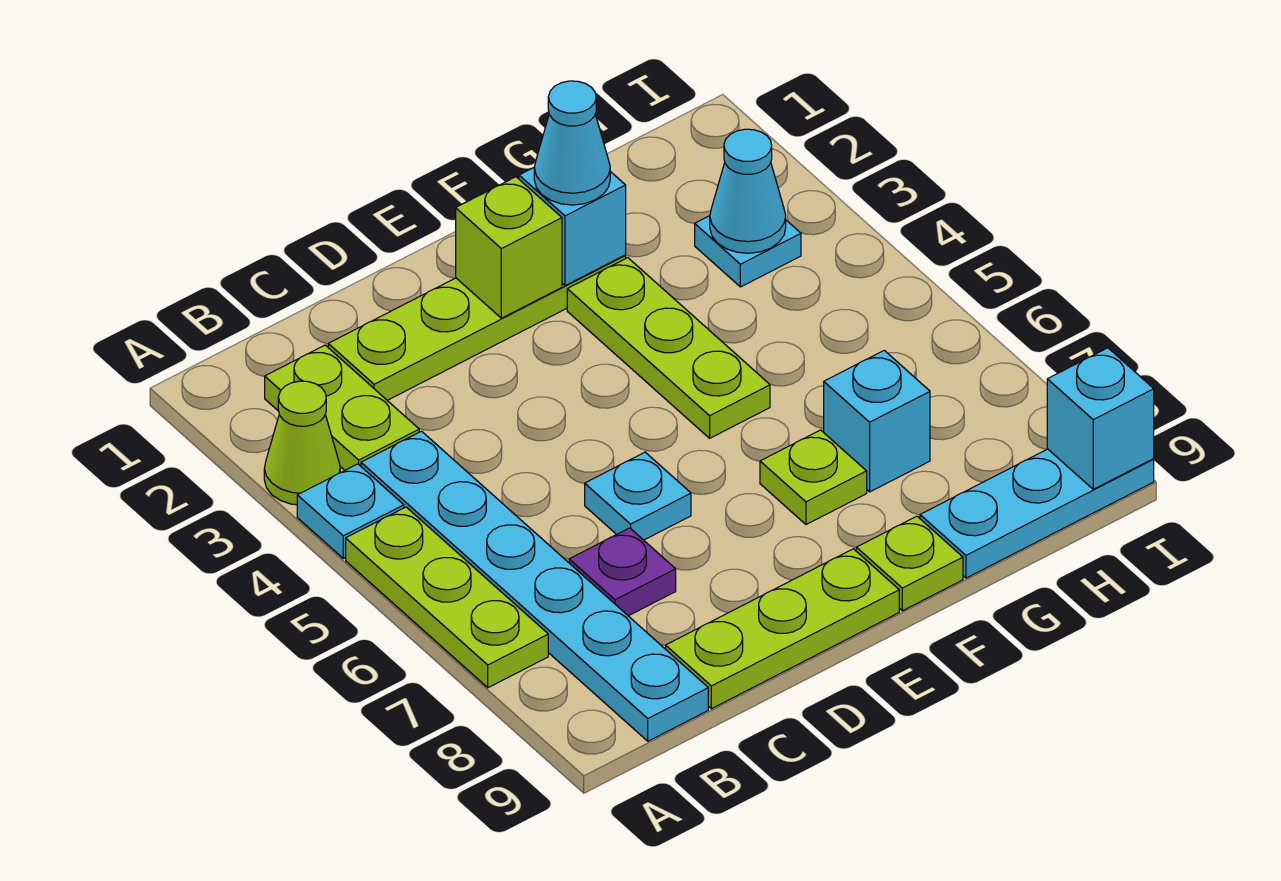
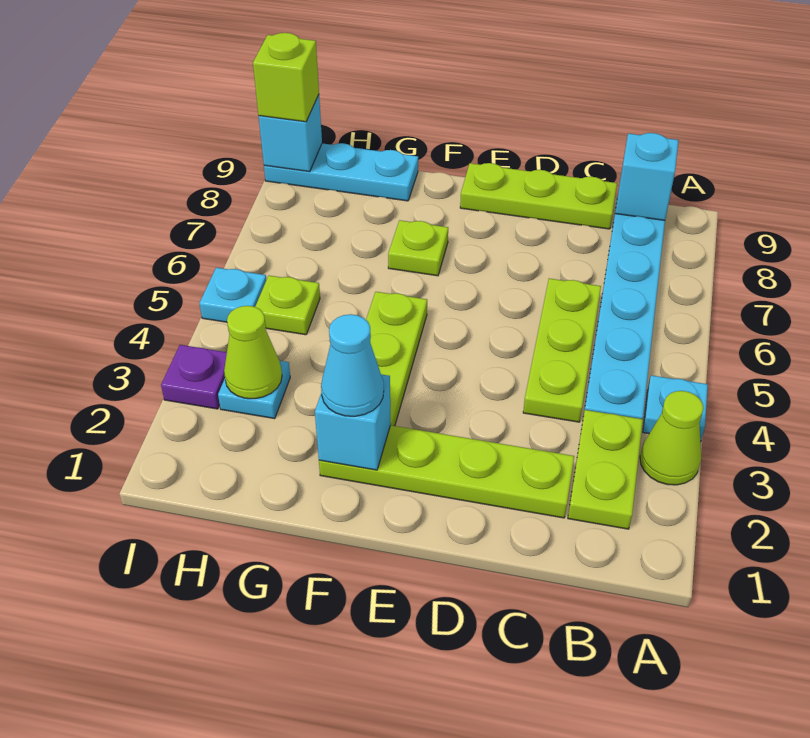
lime 1x3 plate [346,507,548,688] -> lime 1x3 plate moved to [523,278,601,422]
purple 1x1 plate [569,528,676,616] -> purple 1x1 plate moved to [161,345,227,409]
cyan 1x1 plate [585,452,691,540] -> cyan 1x1 plate moved to [199,268,267,322]
lime 1x1 brick [456,177,562,318] -> lime 1x1 brick moved to [253,33,319,122]
lime 1x1 plate [856,516,963,611] -> lime 1x1 plate moved to [255,276,320,335]
cyan 1x1 brick [824,350,930,492] -> cyan 1x1 brick moved to [615,133,679,220]
cyan 1x1 cone [710,129,786,253] -> lime 1x1 cone [224,306,282,399]

